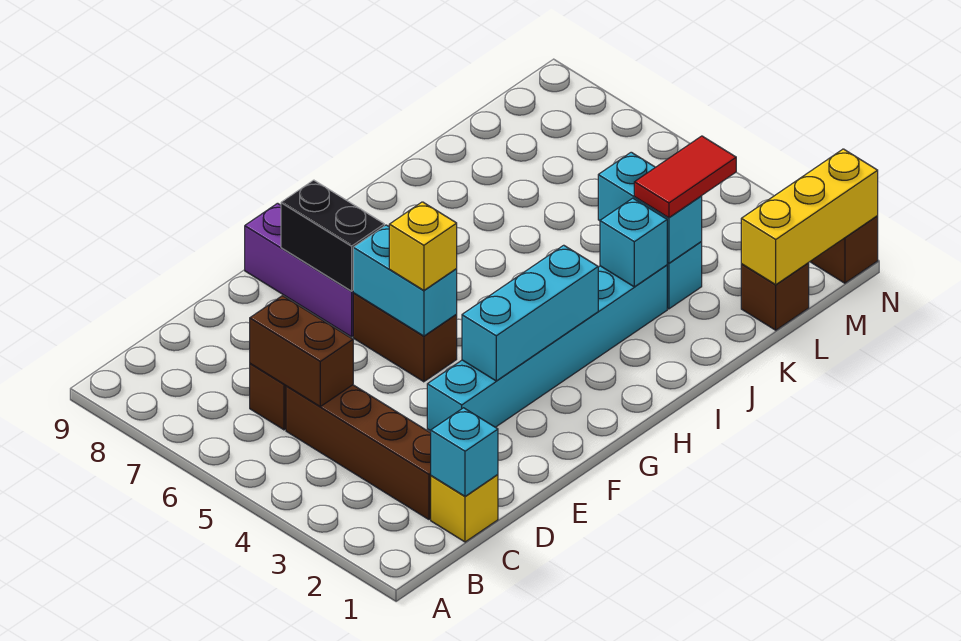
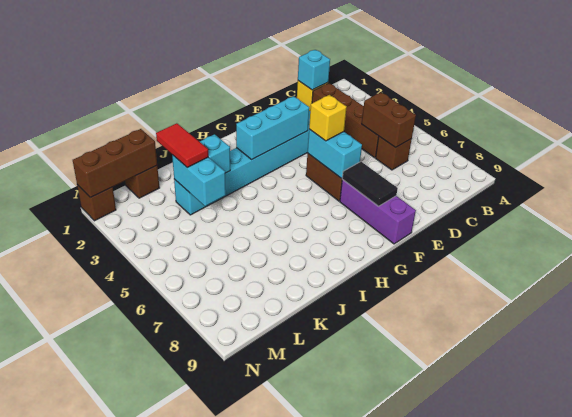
black 1x2 brick [281,180,384,291] -> black 1x2 tile [342,162,398,206]
red 1x2 tile [634,136,736,218] -> red 1x2 tile turned to [156,123,208,167]
yellow 1x3 brick [741,149,878,285] -> brown 1x3 brick [73,129,157,198]

